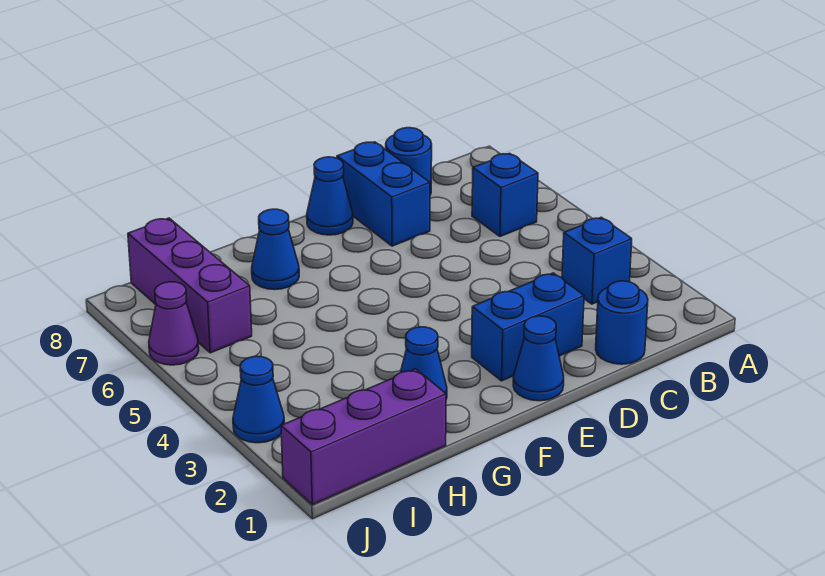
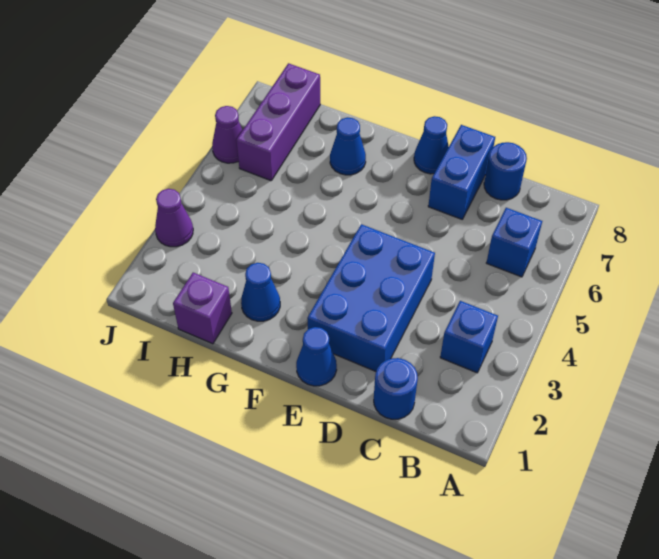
blue 1x2 brick [472,273,584,381] -> blue 2x3 brick [308,224,435,371]
purple 1x3 brick [281,369,446,505] -> purple 1x1 brick [173,273,232,344]
blue 1x1 cone [233,356,285,443] -> purple 1x1 cone [155,189,193,247]

